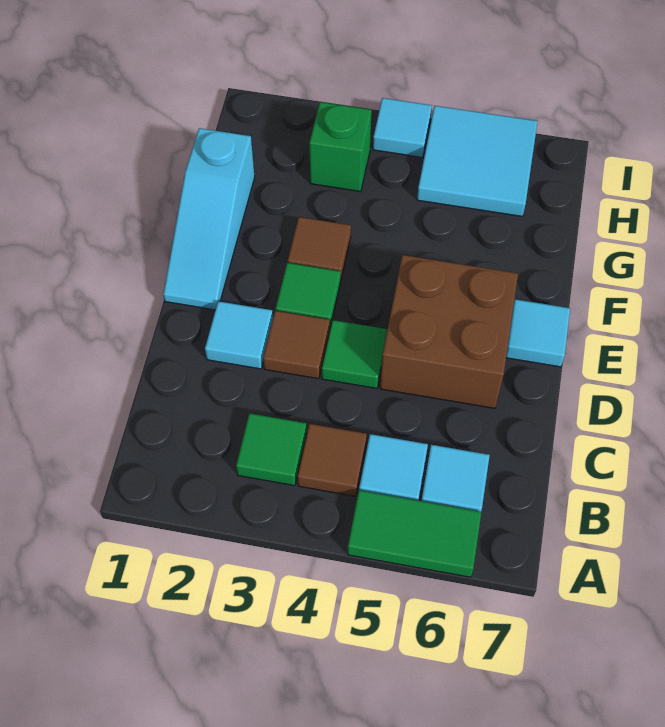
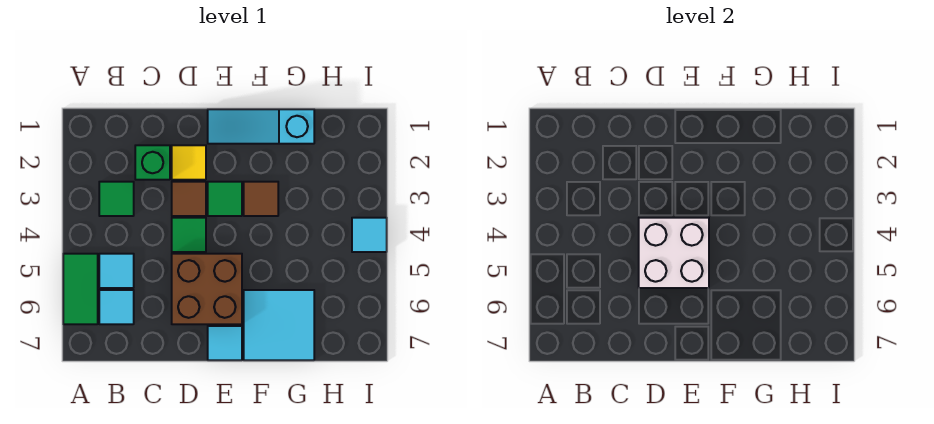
brown 1x1 tile [297,424,367,496] -> none
cyan 1x1 tile [205,301,273,369] -> yellow 1x1 tile [172,145,206,180]
none -> white 2x2 brick [639,218,709,288]
green 1x1 brick [309,102,372,192] -> green 1x1 brick moved to [135,145,170,180]
cyan 2x2 tile [417,106,537,217] -> cyan 2x2 tile moved to [244,290,314,360]

